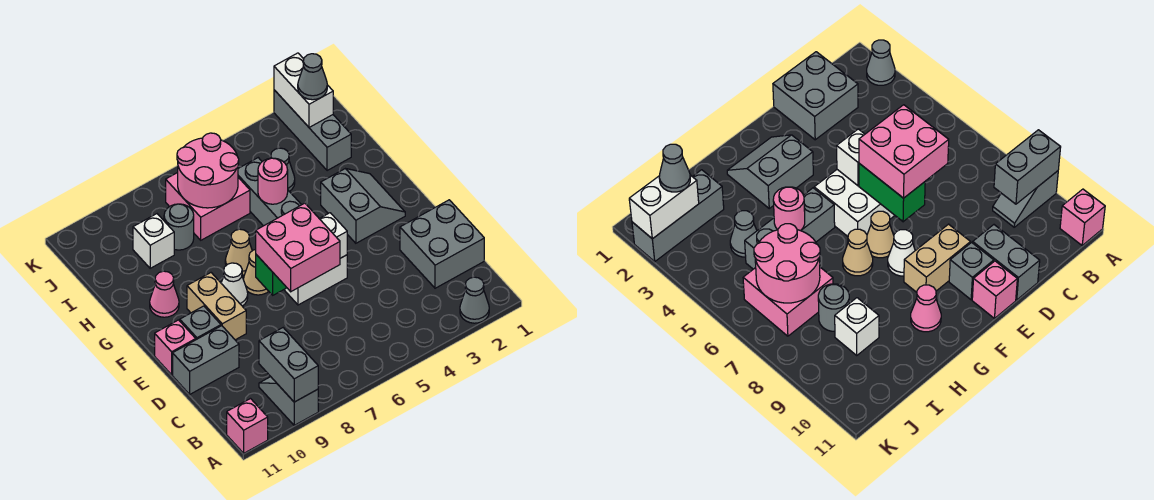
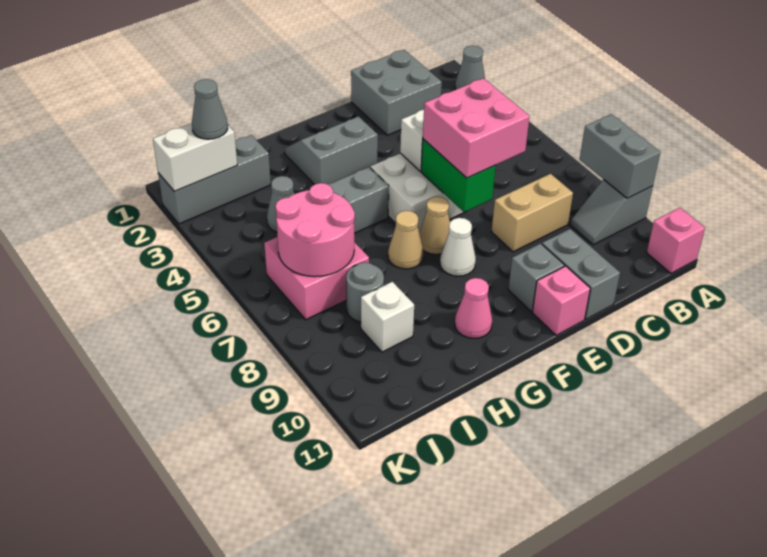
grey 1x2 brick [259,328,318,402] -> grey 1x2 brick turned to [580,114,660,198]
tan 1x2 brick [187,273,246,340] -> tan 1x2 brick moved to [491,174,573,252]
pink 1x1 round brick [258,158,288,204] -> none

